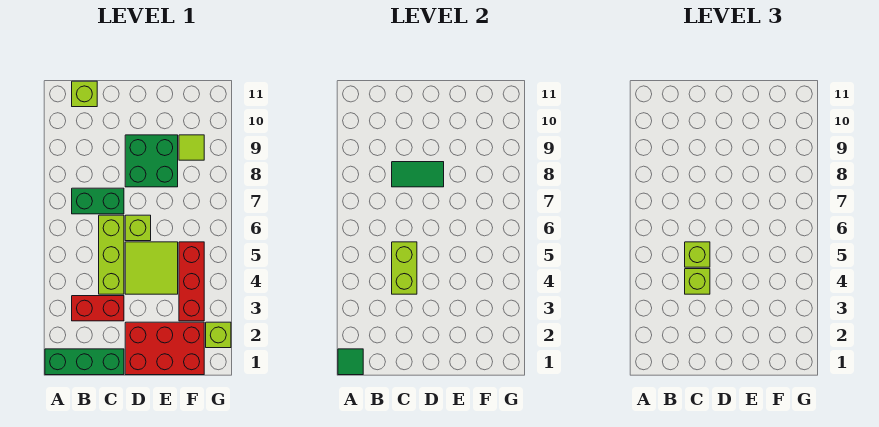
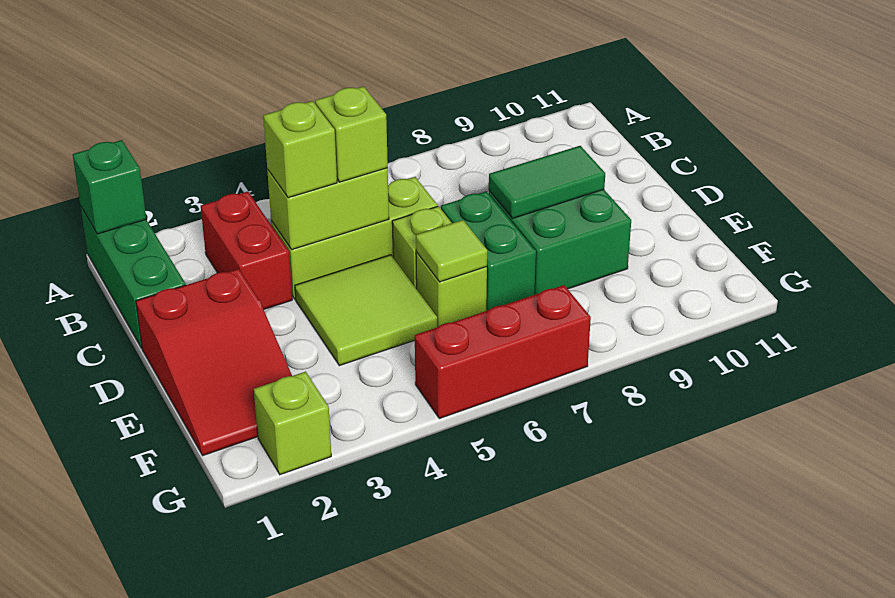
green 1x1 tile [338,349,363,375] -> green 1x1 brick [73,140,146,234]
green 1x2 brick [72,188,124,214] -> green 1x2 brick moved to [441,191,536,311]
lime 1x1 brick [72,81,97,107] -> lime 1x1 brick moved to [416,252,487,327]
green 1x2 tile [392,162,444,187] -> green 1x2 tile turned to [489,146,605,219]
red 2x3 brick [125,322,204,375] -> red 2x3 slope [136,269,292,455]
red 1x3 brick [179,242,204,321] -> red 1x3 brick moved to [415,285,591,419]
lime 1x1 tile [179,135,204,160] -> lime 1x1 tile moved to [416,220,487,282]

